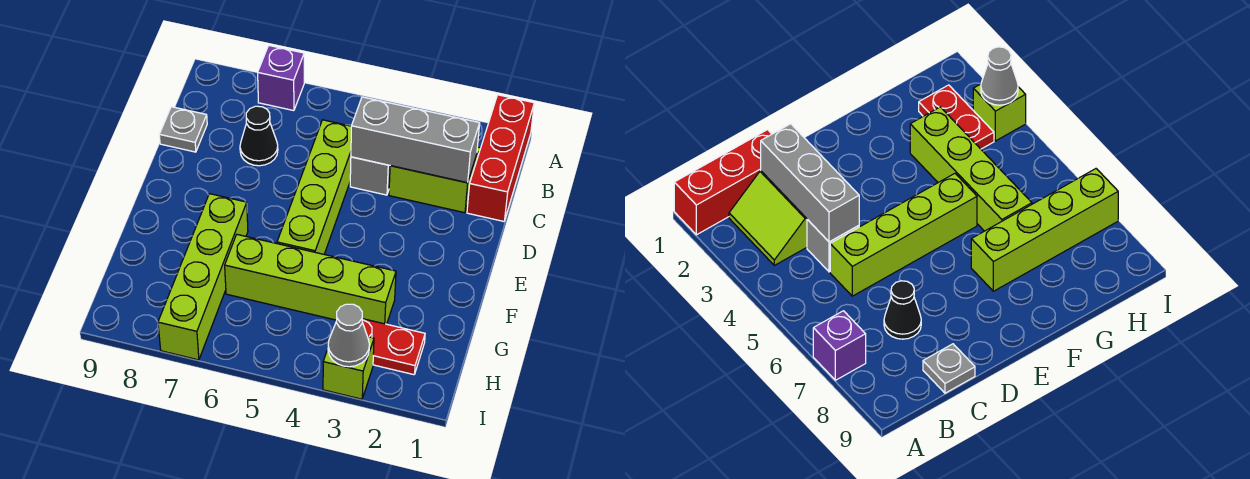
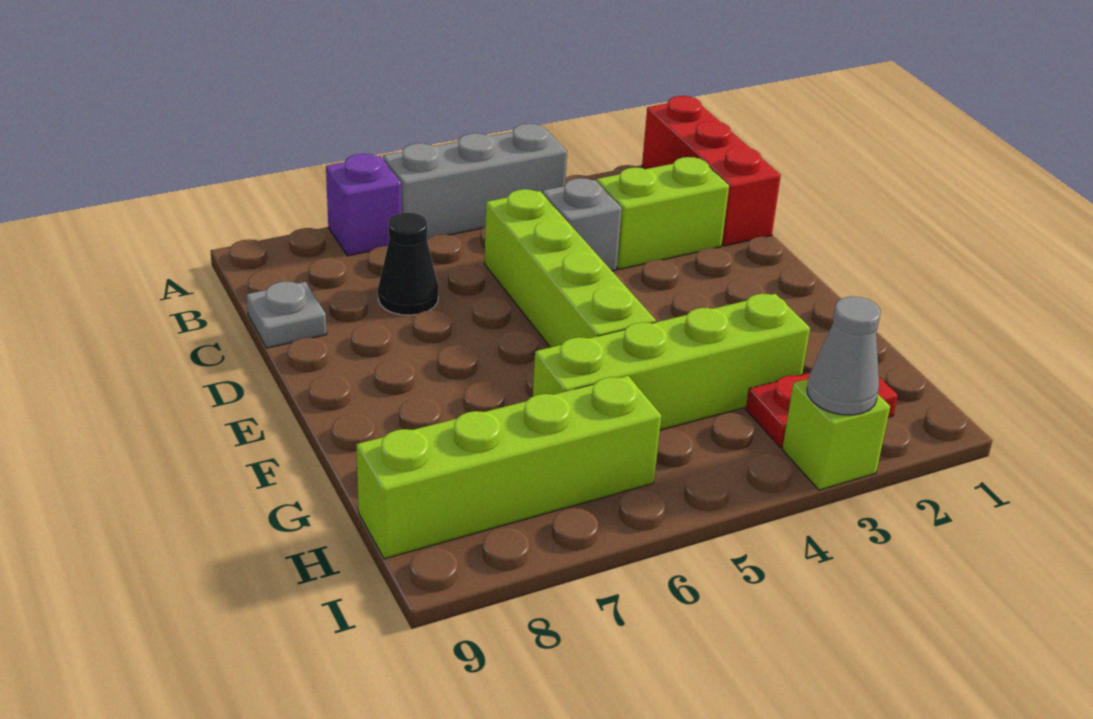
grey 1x3 brick [351,97,480,183] -> grey 1x3 brick moved to [383,124,567,239]
lime 1x4 brick [158,194,248,360] -> lime 1x4 brick turned to [356,376,661,559]

